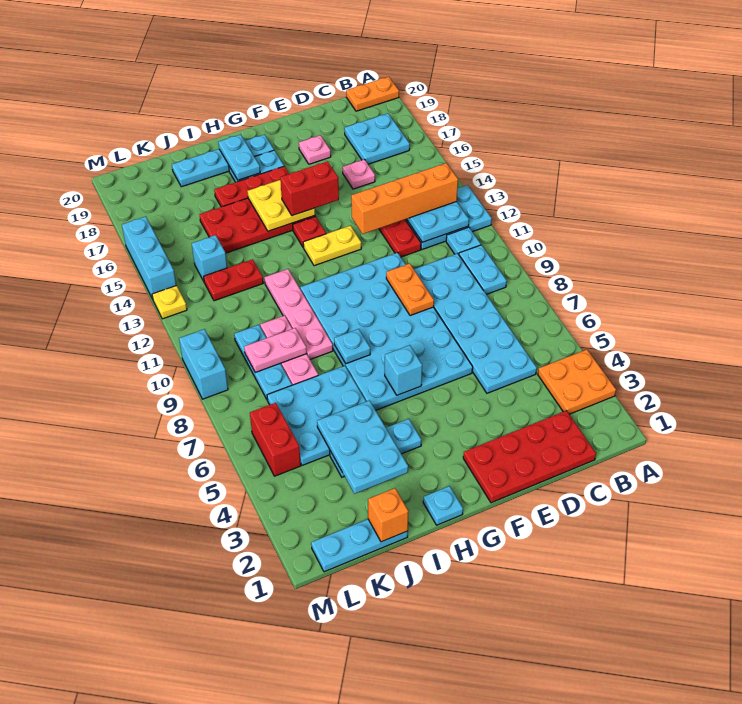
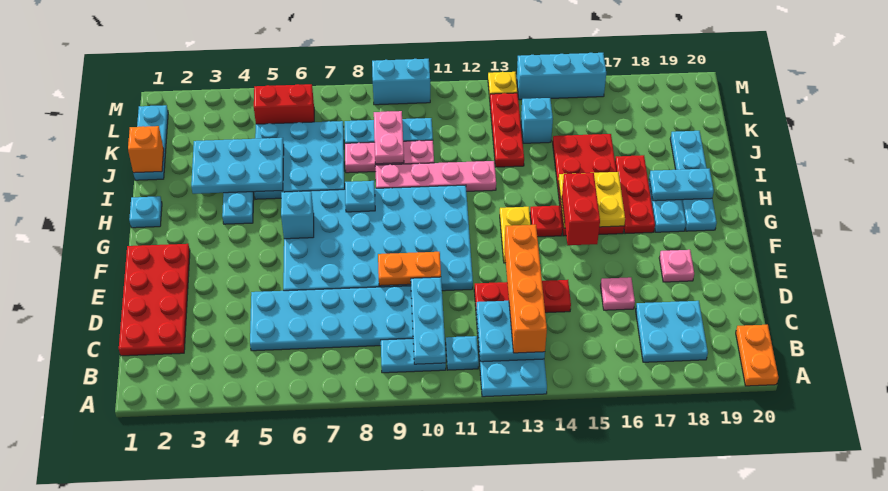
orange 2x2 plate [538,350,616,414] -> none
none -> cyan 1x3 plate [411,277,446,364]
red 1x2 plate [204,259,263,301] -> red 1x3 plate [490,93,524,167]

